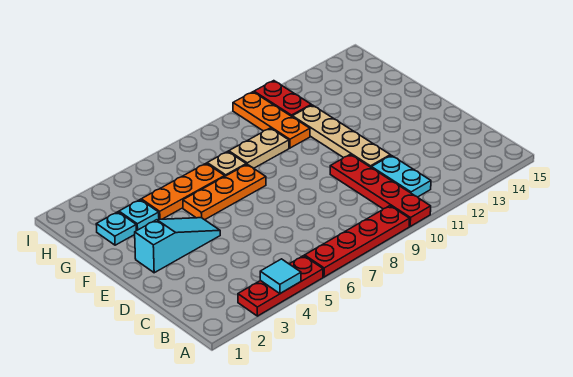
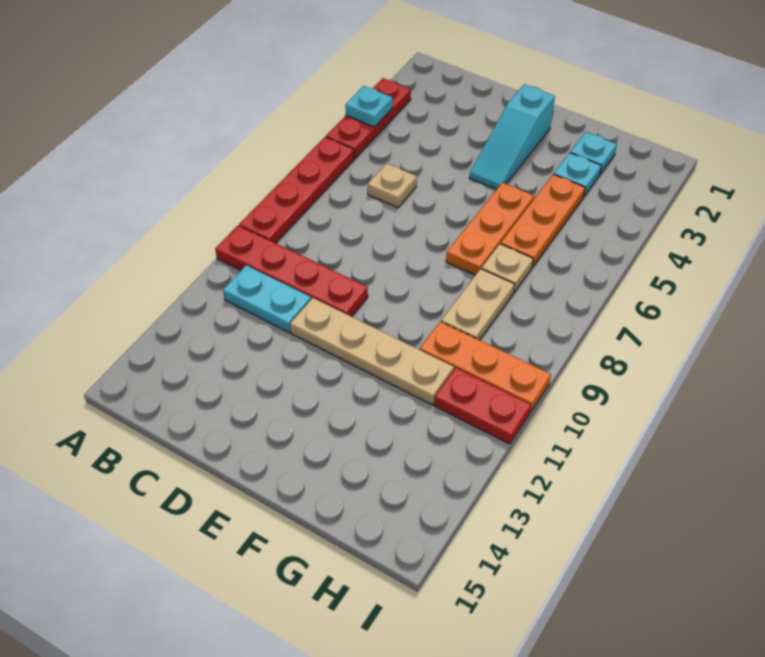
cyan 1x1 tile [260,259,301,294] -> cyan 1x1 plate [345,86,393,127]
none -> tan 1x1 plate [368,163,417,208]

